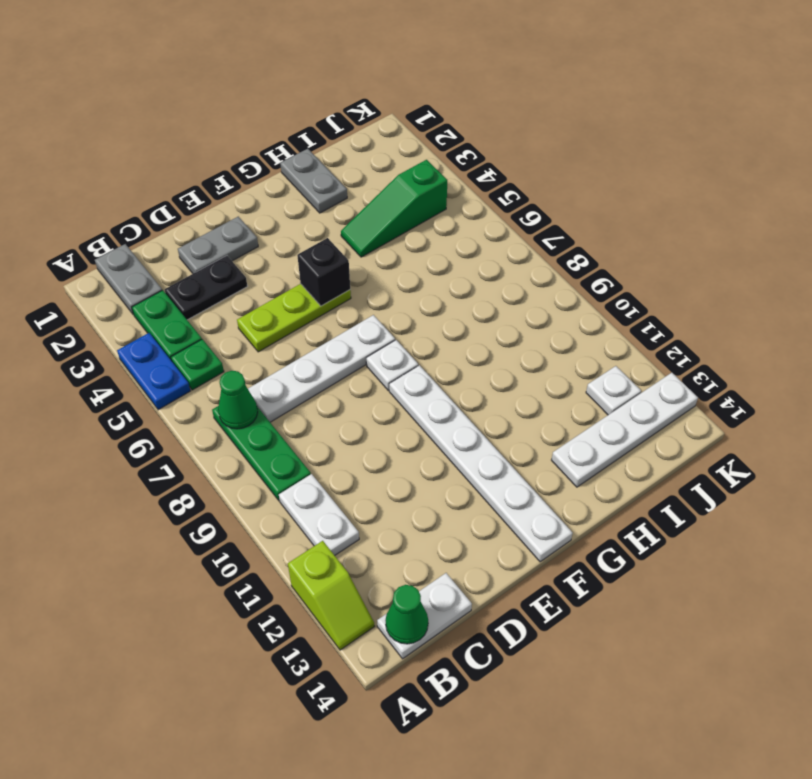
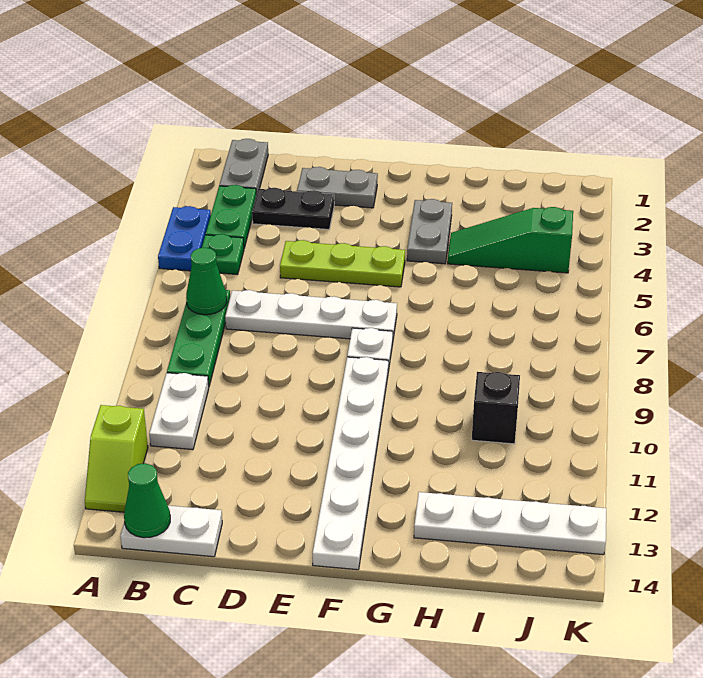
black 1x1 brick [297,238,350,306] -> black 1x1 brick moved to [472,372,520,444]
grey 1x2 plate [280,149,347,213] -> grey 1x2 plate moved to [407,199,452,264]
white 1x1 plate [586,366,641,415] -> none

